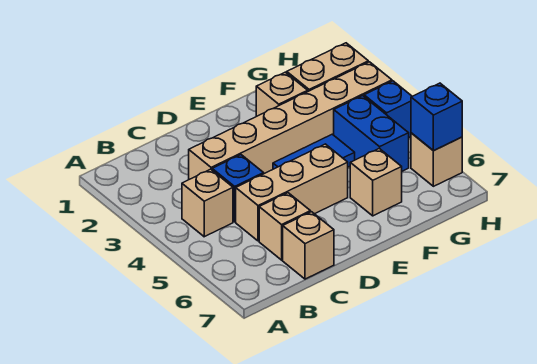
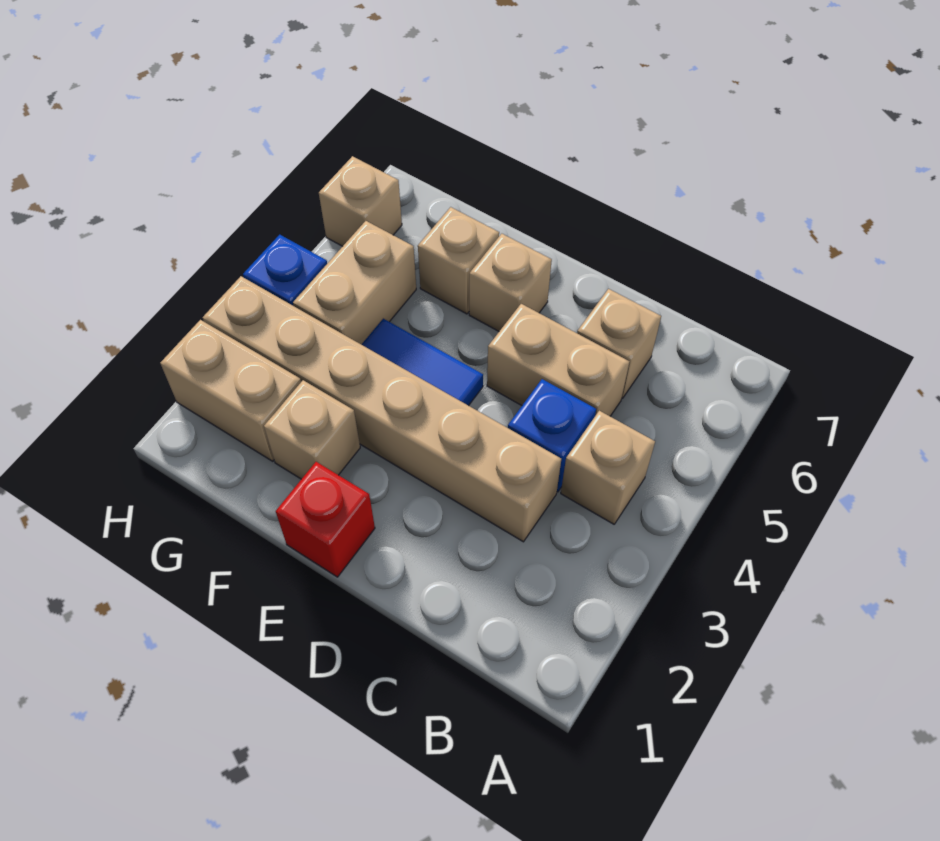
tan 1x3 brick [236,144,348,241] -> tan 1x2 brick [487,304,630,416]
tan 1x1 brick [283,212,334,279] -> tan 1x1 brick moved to [469,234,552,331]
none -> red 1x1 brick [276,462,375,577]
blue 1x2 brick [334,96,409,171] -> tan 1x2 brick [293,221,416,344]
blue 1x1 brick [411,83,462,151] -> none

